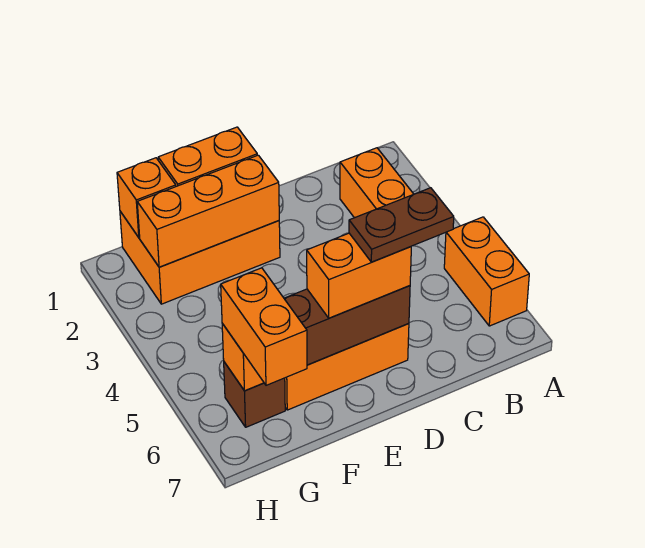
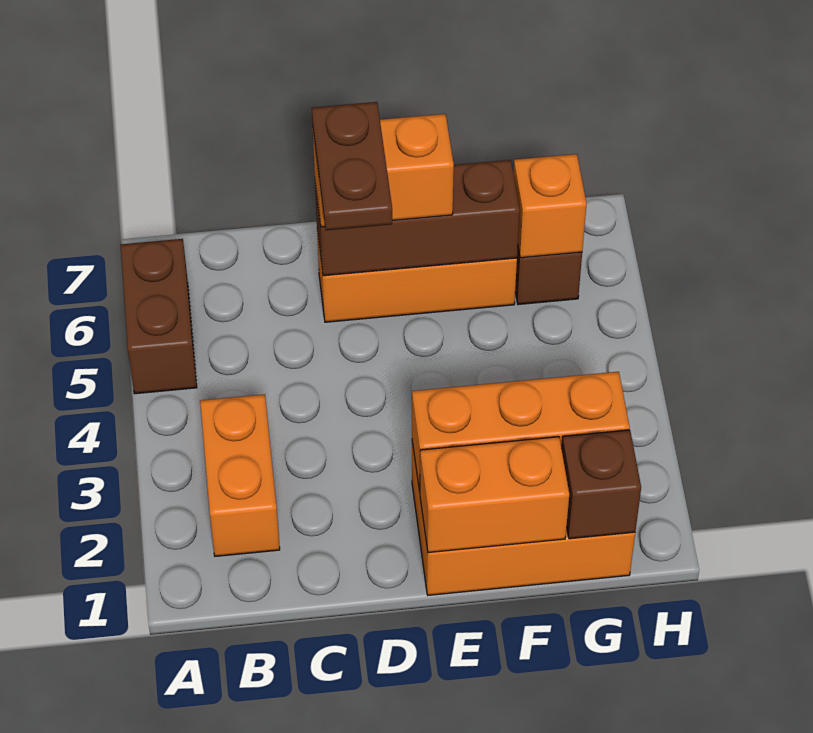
orange 1x2 brick [444,217,529,326] -> brown 1x2 brick [121,239,197,394]
brown 1x2 plate [349,188,454,262] -> brown 1x2 plate turned to [312,102,392,230]
orange 1x1 brick [117,158,176,238] -> brown 1x1 brick [562,430,641,539]
orange 1x2 brick [221,268,307,385] -> none

